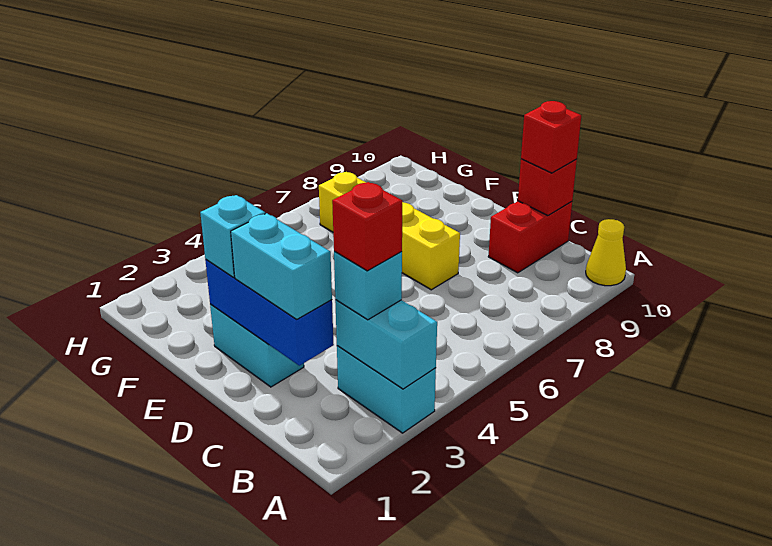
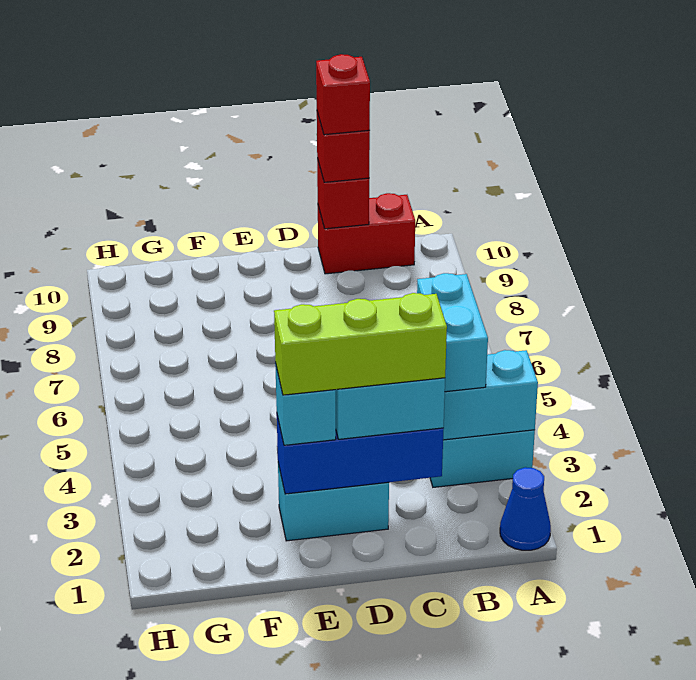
none -> blue 1x1 cone [500,467,551,550]
yellow 1x1 cone [586,219,626,286] -> none
cyan 1x1 brick [334,251,402,320] -> cyan 1x2 brick [417,273,488,392]
red 1x1 brick [332,182,403,271] -> red 1x1 brick moved to [316,54,370,135]
none -> lime 1x3 brick [274,293,447,395]
red 1x2 brick [488,201,572,273] -> red 1x2 brick turned to [318,193,415,274]
yellow 1x4 brick [319,172,460,290] -> none

